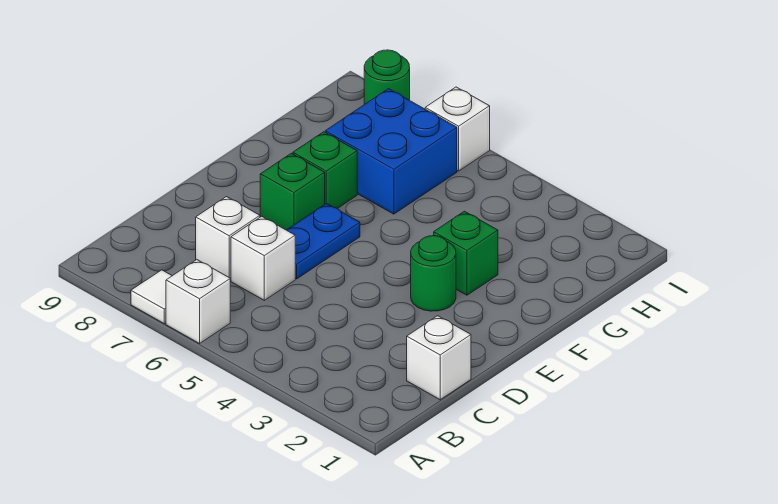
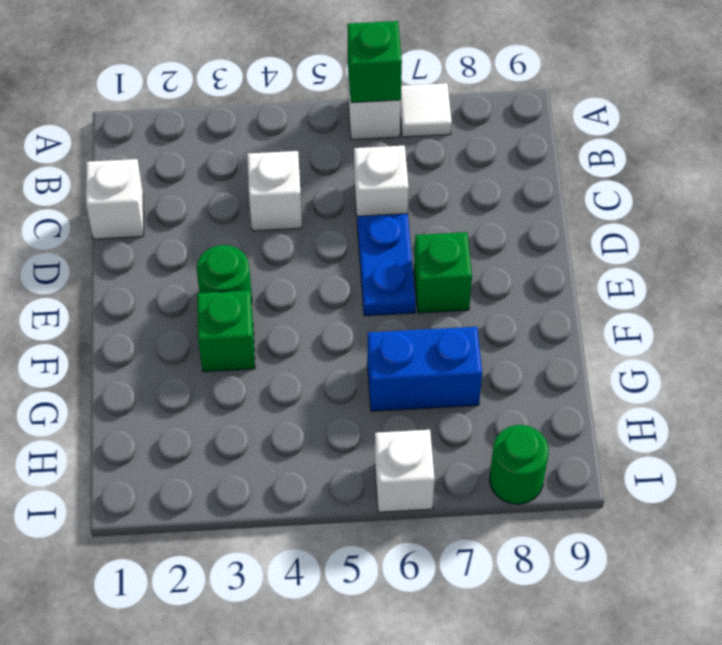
white 1x1 brick [196,197,260,280] -> white 1x1 brick moved to [247,151,302,231]
green 1x1 brick [293,132,357,209] -> green 1x1 brick moved to [347,21,402,103]
blue 2x2 brick [325,89,457,214] -> blue 1x2 brick [367,327,482,411]

